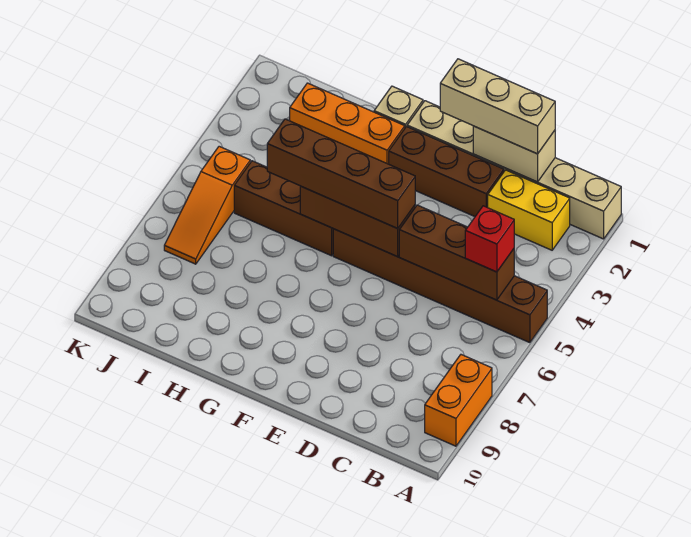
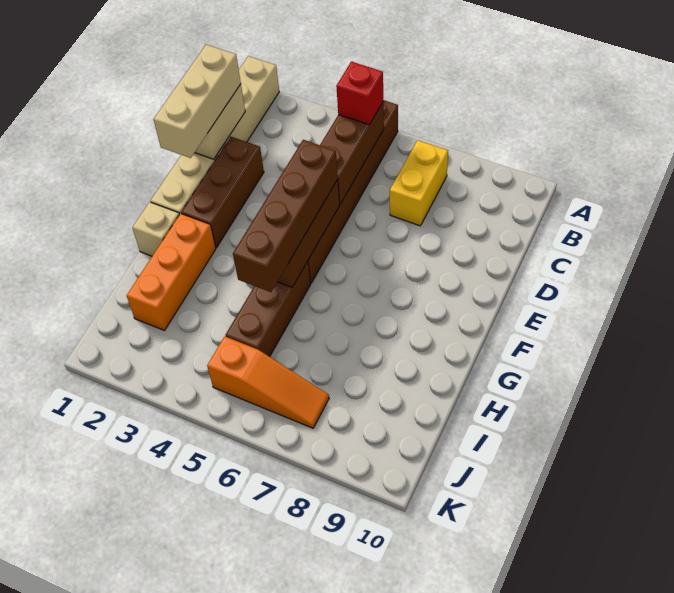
orange 1x2 brick [425,355,492,446] -> none
yellow 1x2 brick [488,170,570,250] -> yellow 1x2 brick moved to [390,140,448,226]

